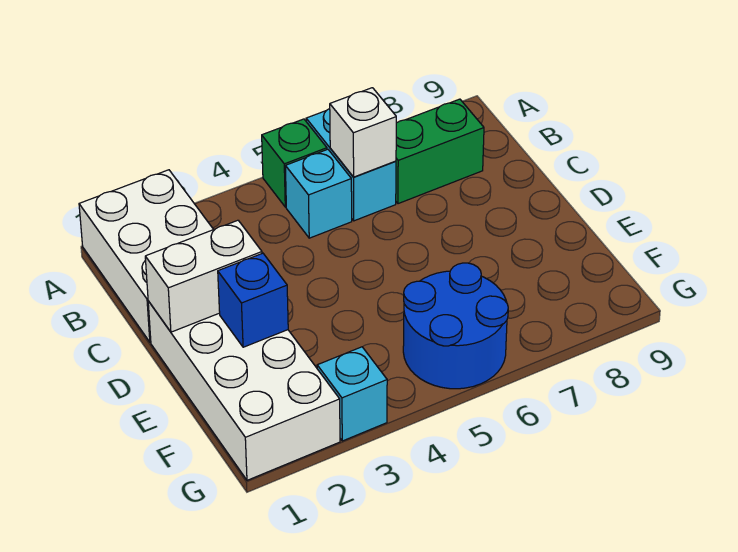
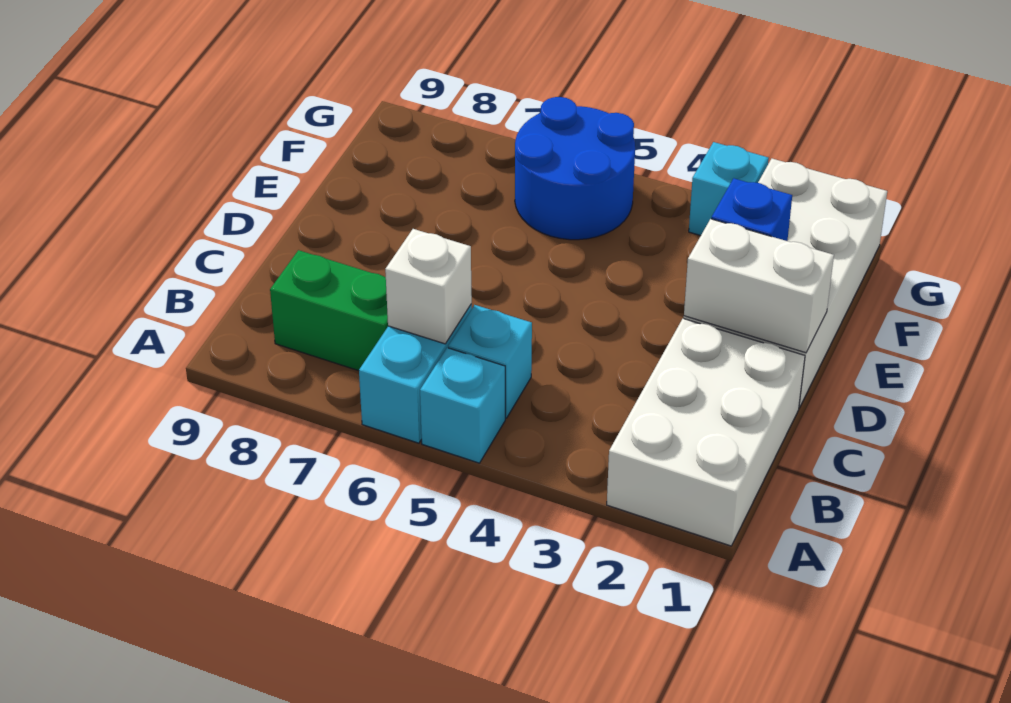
green 1x1 brick [262,119,327,207] -> cyan 1x1 brick [420,348,505,463]

